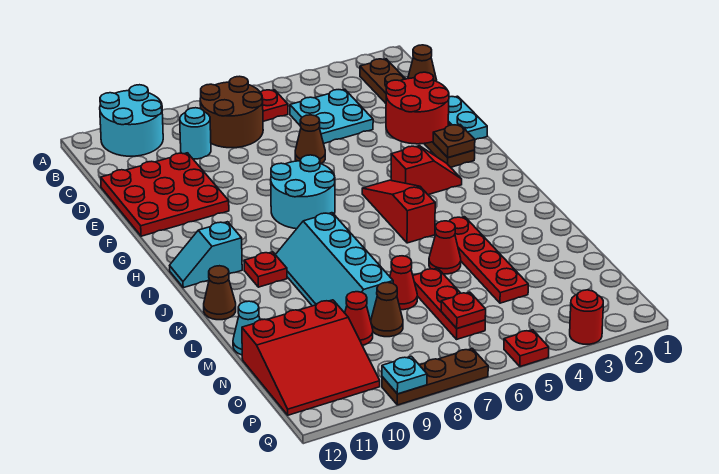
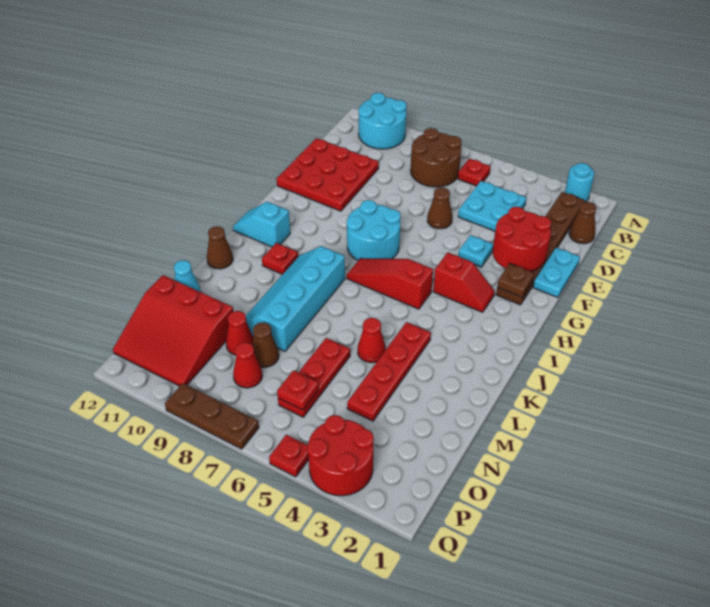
cyan 1x1 round brick [180,108,211,159] -> cyan 1x1 round brick moved to [565,163,594,202]
red 1x3 slope [362,180,435,243] -> red 1x3 slope turned to [347,258,433,309]
red 1x1 cone [390,256,417,310] -> red 1x1 cone moved to [233,342,262,388]
red 1x1 round brick [570,290,603,344] -> red 2x2 round brick [307,415,374,496]
cyan 1x1 plate [382,356,427,394] -> cyan 1x1 plate moved to [458,235,493,267]

